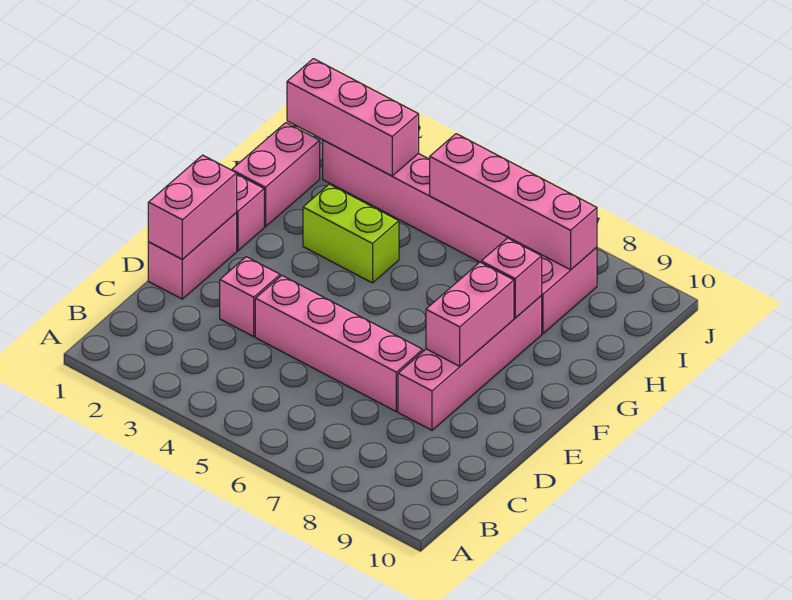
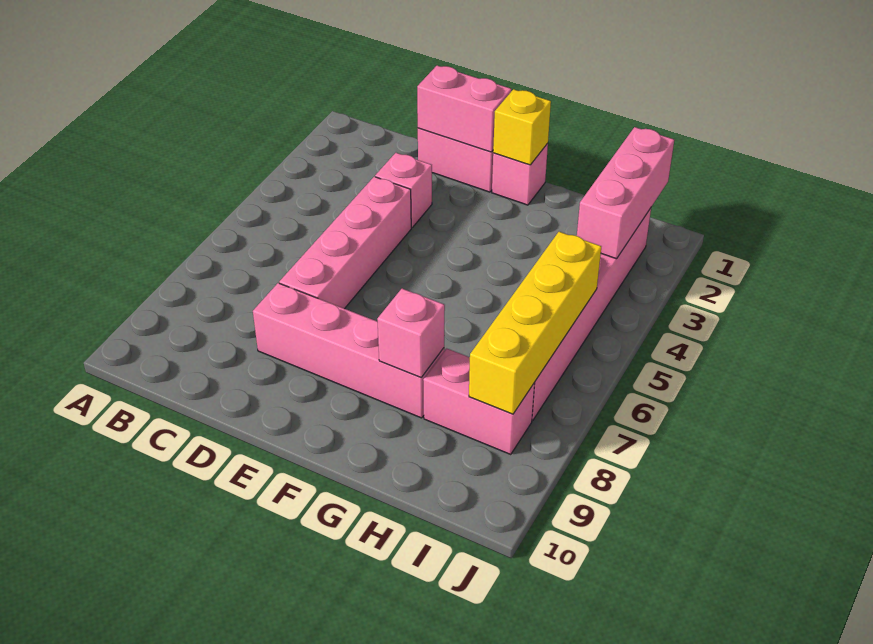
pink 1x2 brick [426,262,514,366] -> none
none -> yellow 1x1 brick [493,89,551,165]
pink 1x2 brick [232,123,320,227] -> none
lime 1x2 brick [303,184,399,283] -> none
pink 1x4 brick [430,134,597,270] -> yellow 1x4 brick [469,232,601,414]

